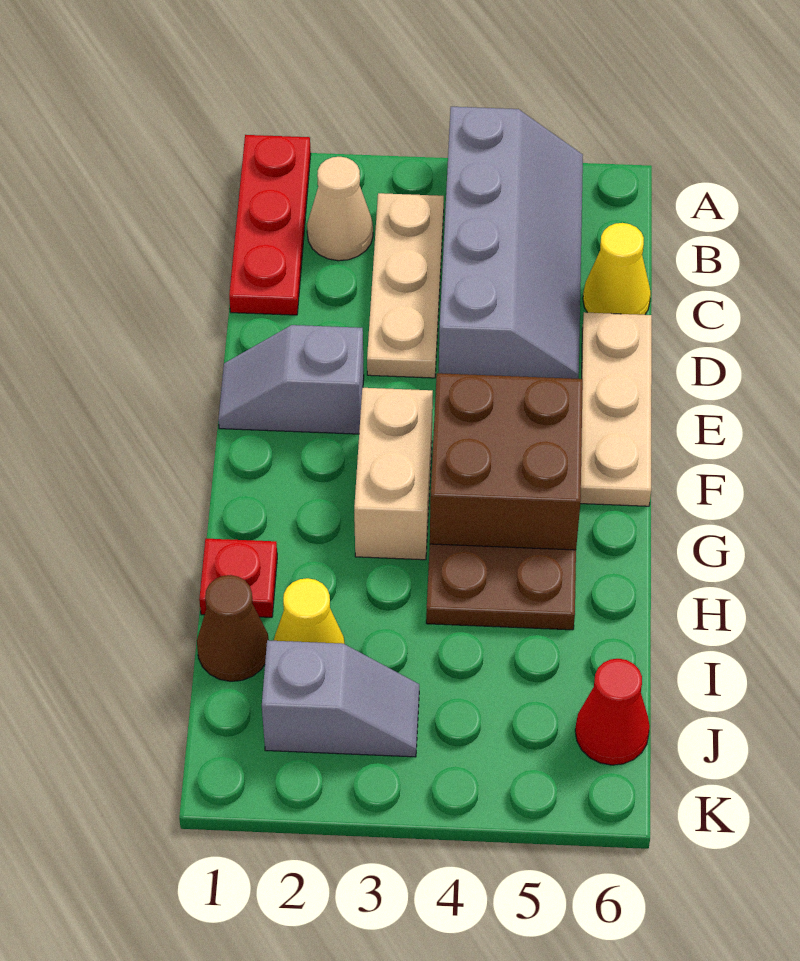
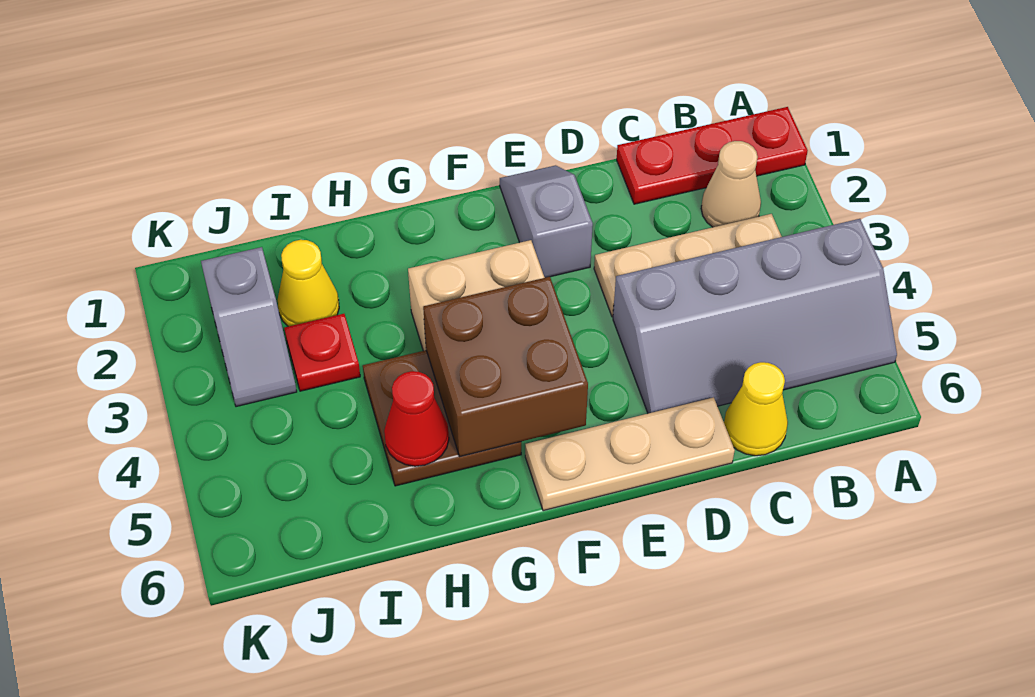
red 1x1 plate [199,539,277,617] -> red 1x1 plate moved to [284,314,360,391]
brown 1x1 cone [197,575,269,681] -> none
red 1x1 cone [575,659,650,765] -> red 1x1 cone moved to [384,371,449,466]

